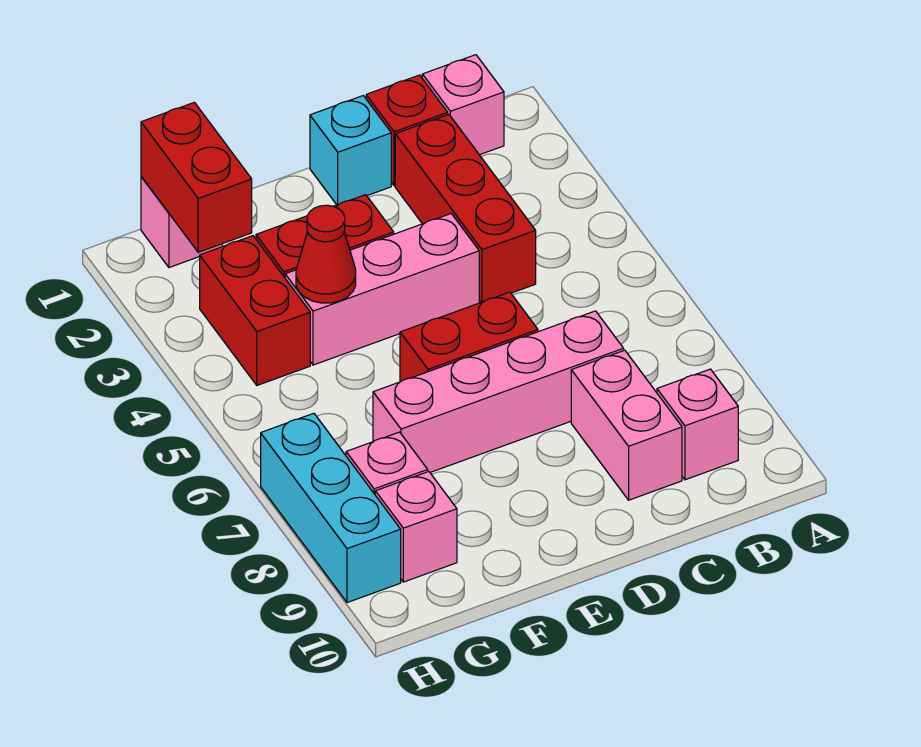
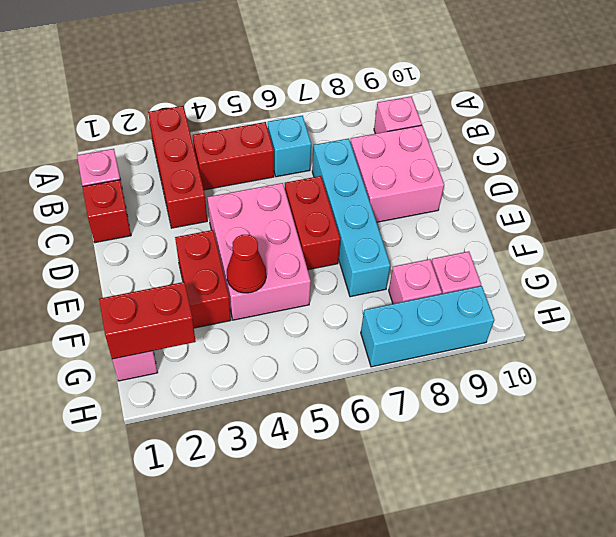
red 1x3 brick [395,115,536,302] -> red 1x3 brick turned to [148,106,207,228]
pink 1x4 brick [373,311,624,472] -> cyan 1x4 brick [312,139,390,297]
pink 1x2 brick [571,350,682,500] -> pink 2x2 brick [350,125,444,222]
cyan 1x1 brick [310,96,391,205] -> cyan 1x1 brick moved to [268,116,311,177]
pink 1x3 brick [285,214,479,365] -> pink 2x3 brick [207,183,311,320]
red 1x2 brick [200,236,310,385] -> red 1x2 brick moved to [193,122,274,190]

